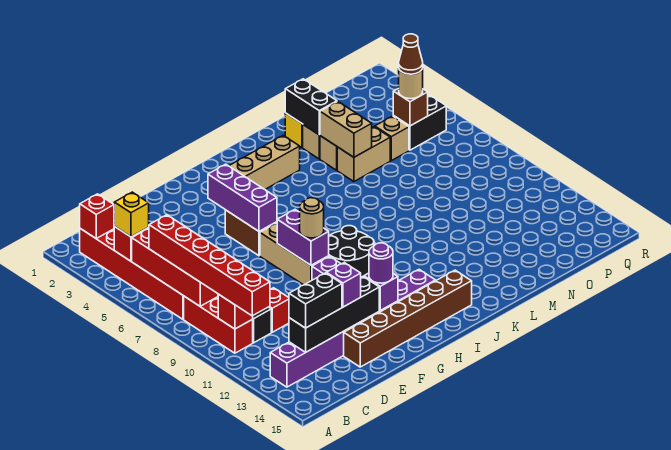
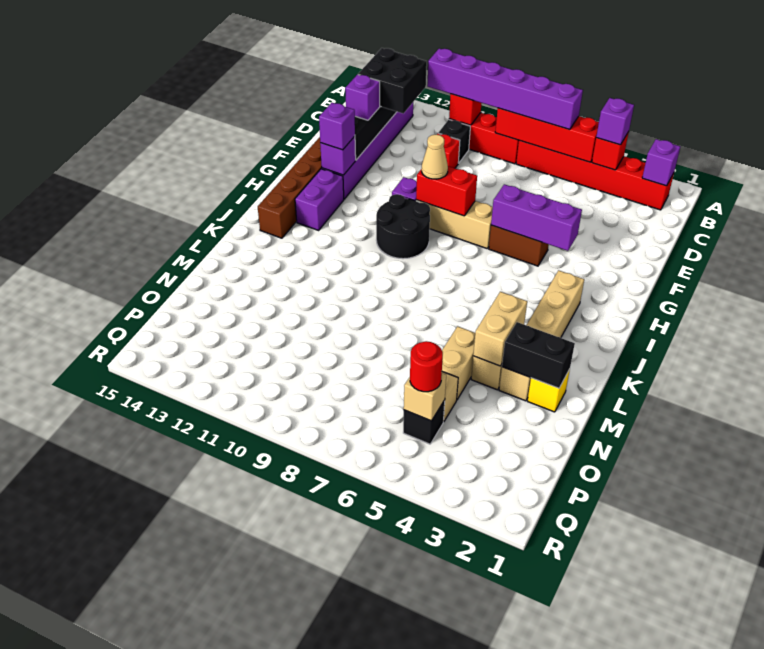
red 1x1 brick [80,194,114,238] -> purple 1x1 brick [642,139,680,186]
yellow 1x1 brick [114,192,149,237] -> purple 1x1 brick [596,98,634,145]
red 1x6 brick [149,215,270,316] -> purple 1x6 brick [427,49,583,130]
black 1x2 brick [289,273,342,328] -> black 2x2 brick [358,48,427,114]
purple 1x2 brick [277,210,329,265] -> red 1x2 brick [416,166,477,216]
tan 1x1 round brick [300,198,324,238] -> tan 1x1 cone [422,135,448,179]
purple 1x1 round brick [369,243,393,283] -> purple 1x1 brick [319,103,355,150]
tan 1x2 brick [320,102,372,157] -> tan 1x2 brick turned to [473,292,527,366]
black 1x2 brick [393,95,446,150] -> black 1x1 brick [403,400,445,444]
brown 1x1 brick [393,88,428,126] -> tan 1x1 brick [404,373,446,421]
tan 1x1 round brick [399,69,423,99] -> red 1x1 round brick [410,341,443,392]
brown 1x1 cone [399,34,423,74] -> none

